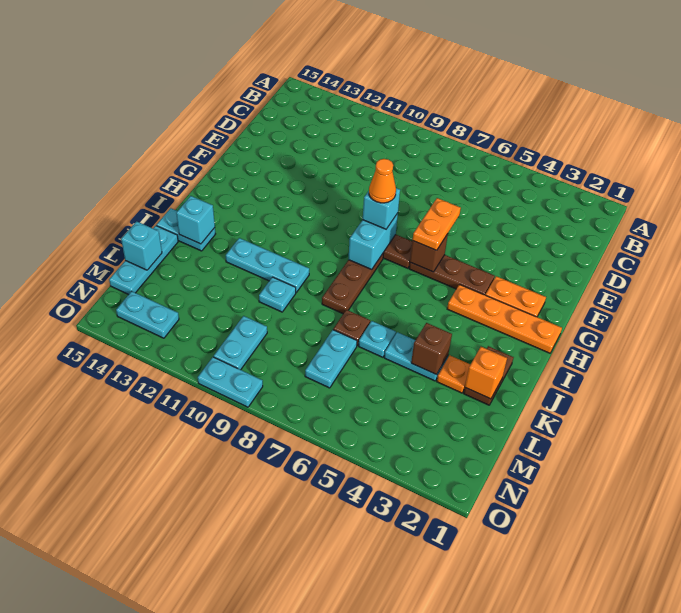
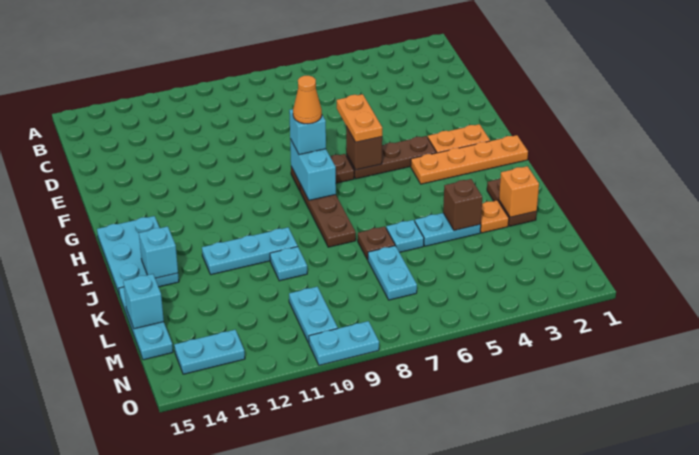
cyan 1x2 plate [156,208,215,251] -> cyan 2x3 plate [97,216,179,296]

